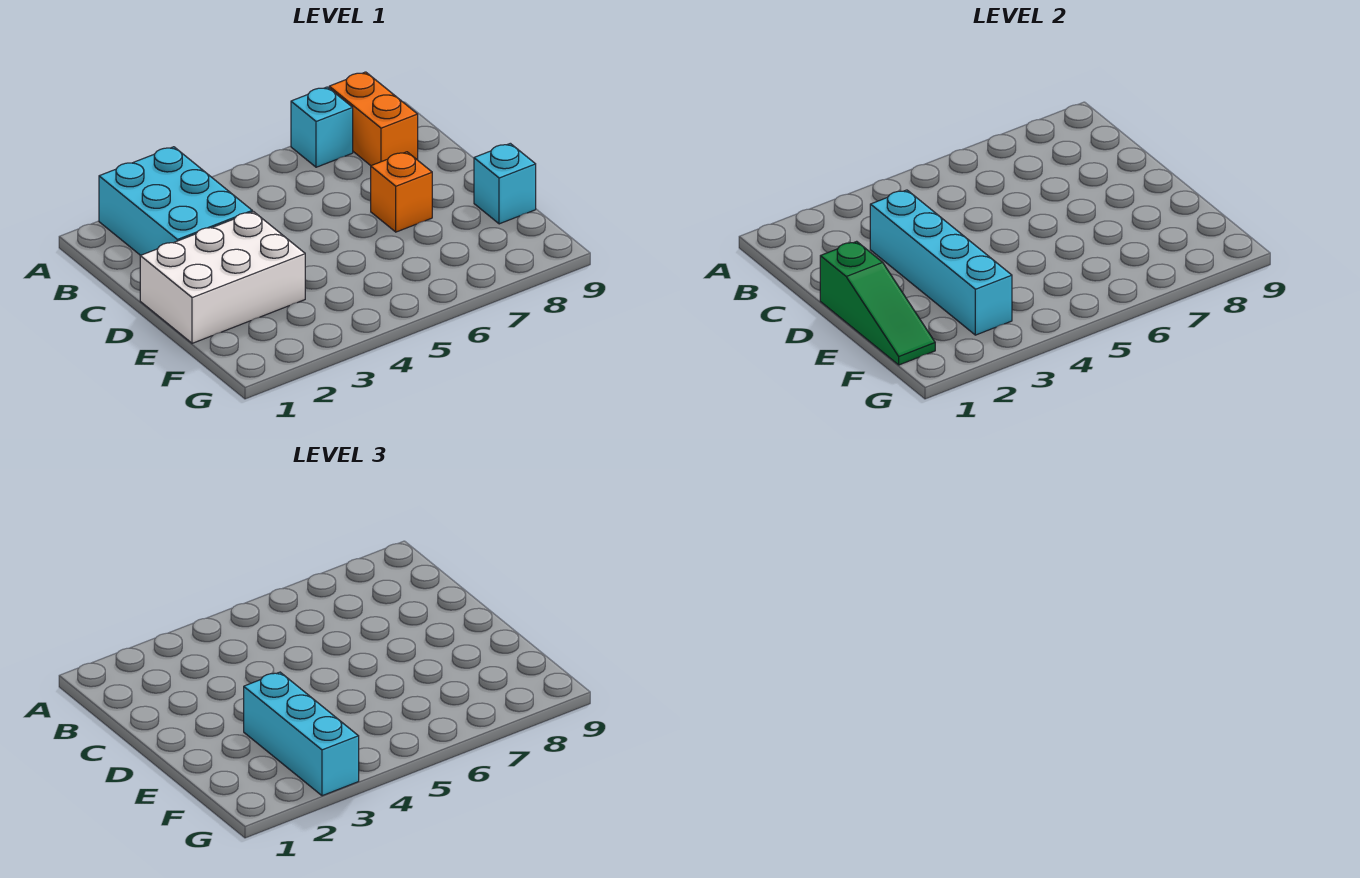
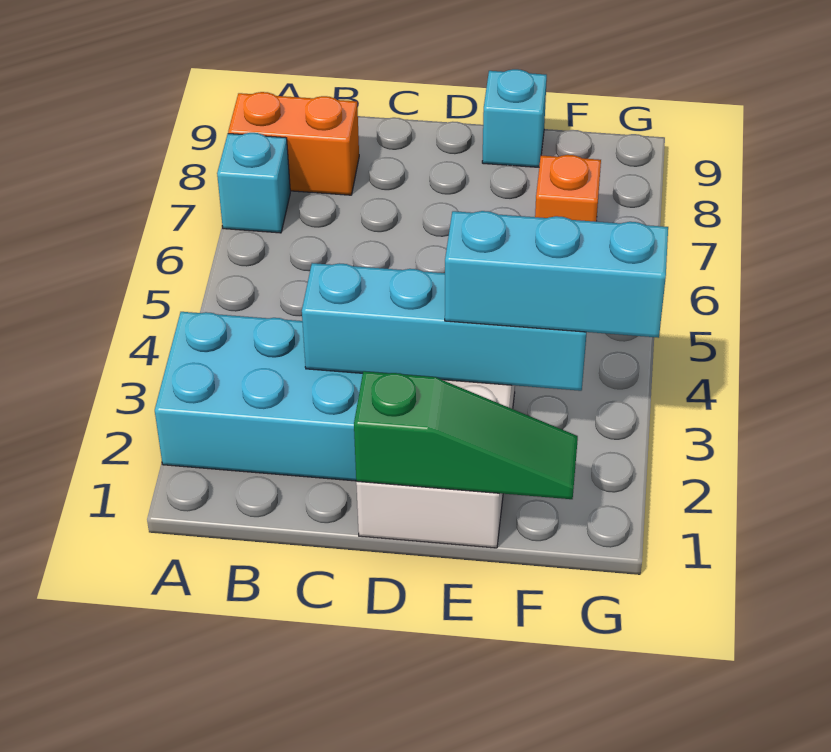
orange 1x1 brick [371,152,432,232] -> orange 1x1 brick moved to [535,155,601,222]

